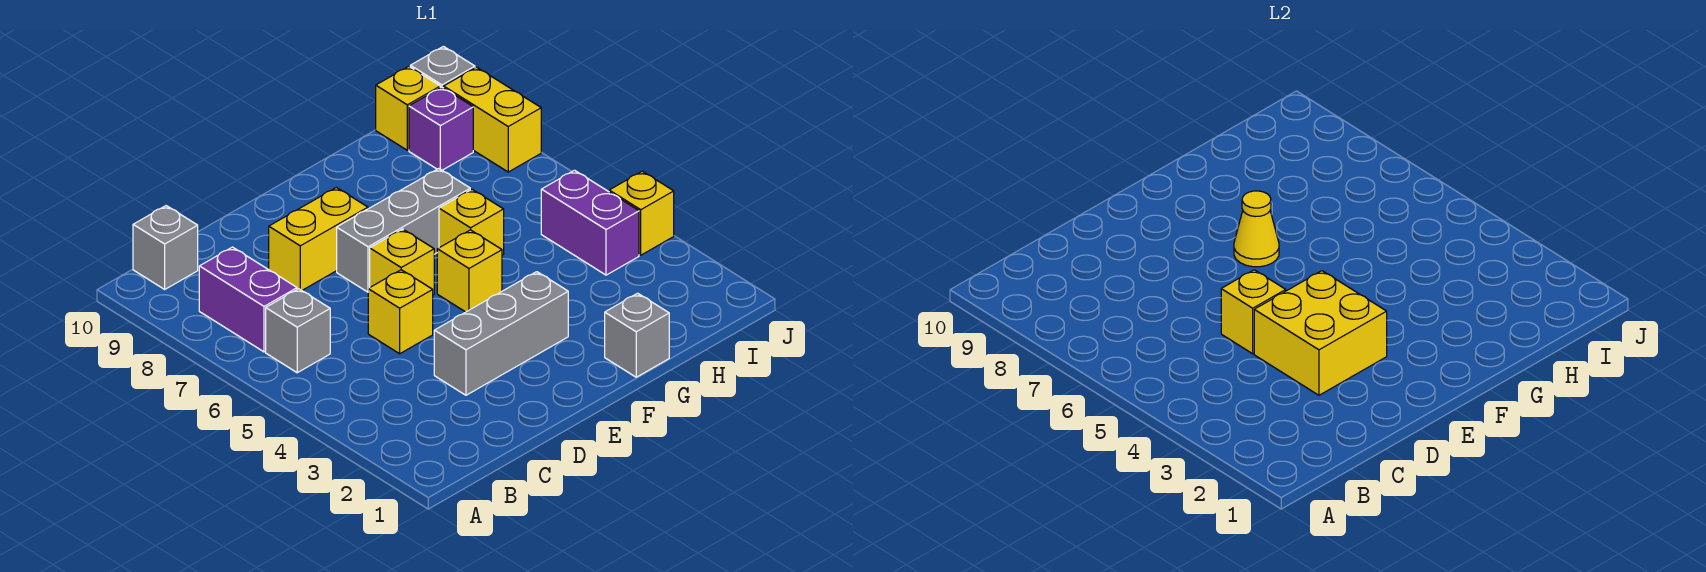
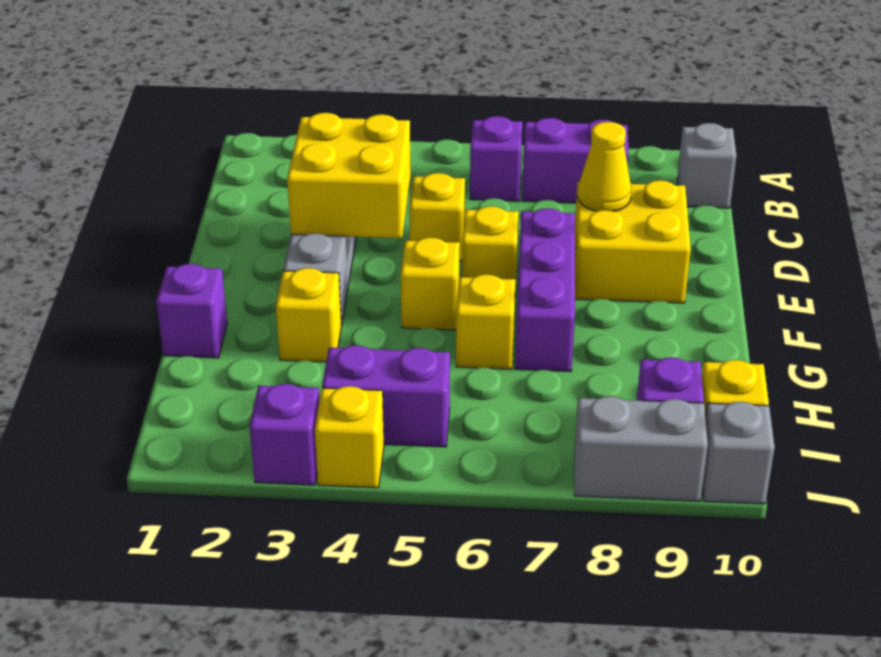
grey 1x1 brick [266,289,330,373] -> purple 1x1 brick [470,116,522,201]
yellow 1x1 brick [1221,270,1286,354] -> yellow 1x1 brick moved to [276,268,341,362]
yellow 1x2 brick [269,187,368,290] -> yellow 2x2 brick [575,180,691,303]
grey 1x3 brick [337,169,470,292] -> purple 1x3 brick [515,208,575,371]
yellow 1x1 cone [1234,191,1279,267] -> yellow 1x1 cone moved to [578,122,631,212]
grey 1x1 brick [605,293,669,377] -> purple 1x1 brick [156,264,227,358]
none -> purple 1x1 brick [250,384,319,485]
yellow 1x2 brick [444,67,541,172] -> grey 1x2 brick [574,396,708,501]

